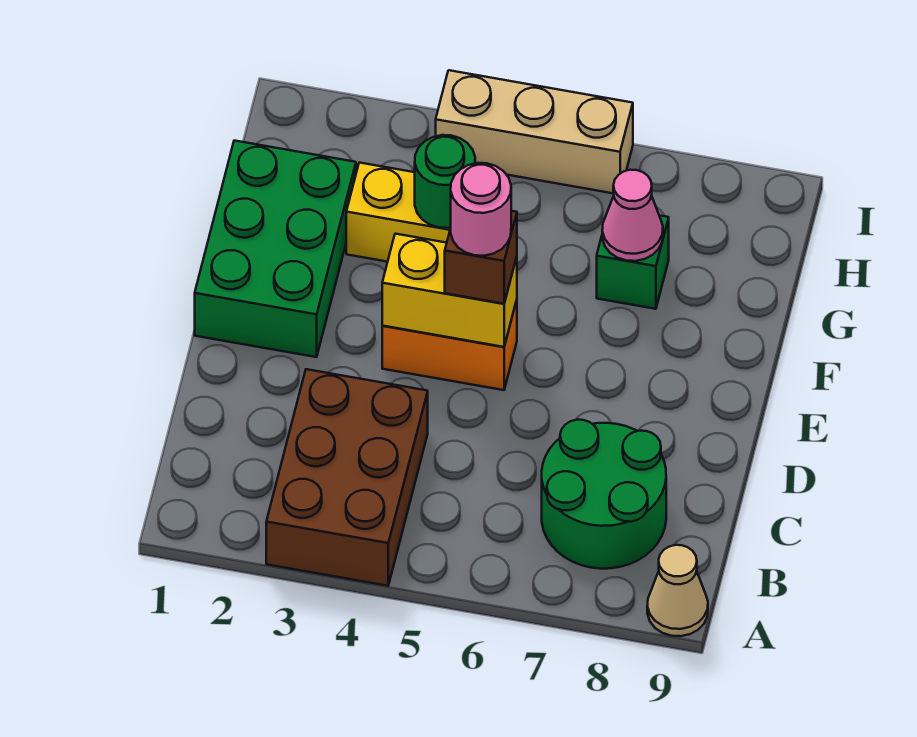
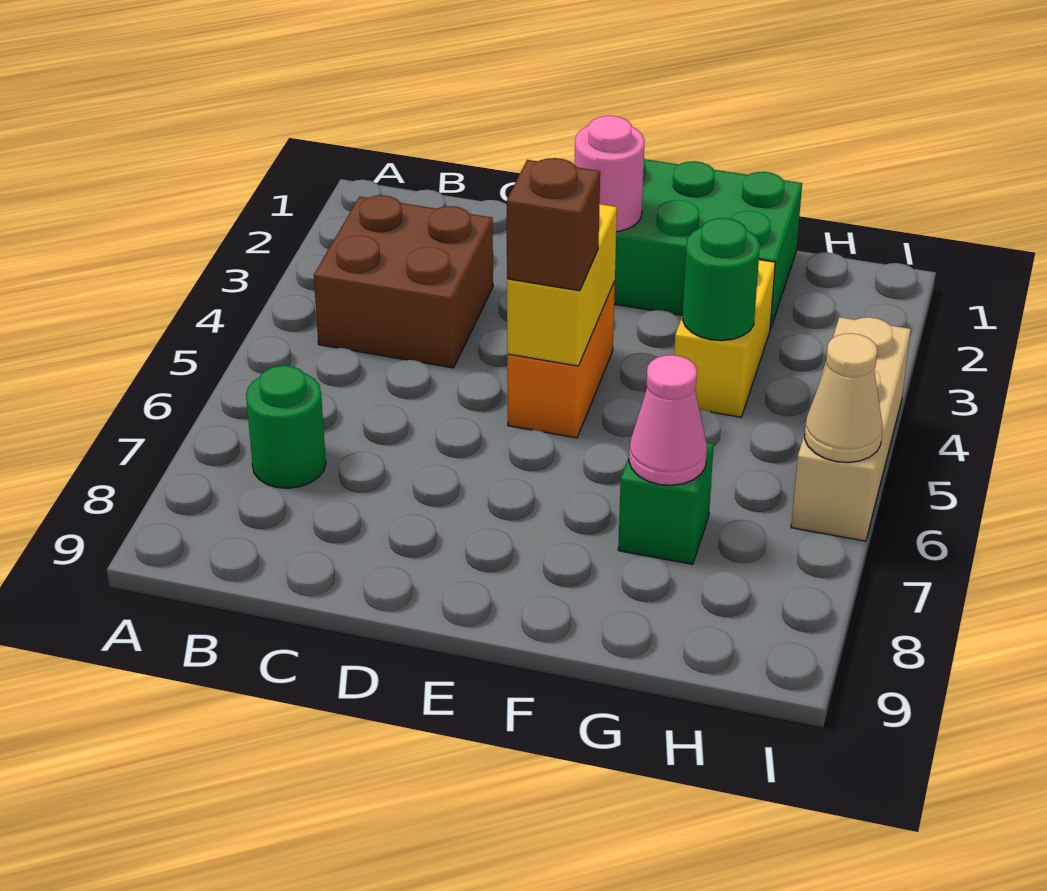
brown 2x3 brick [266,369,428,586] -> brown 2x2 brick [314,195,493,368]
tan 1x1 cone [647,545,708,636] -> tan 1x1 cone moved to [805,333,882,463]
green 2x2 round brick [542,420,666,569] -> green 1x1 round brick [246,366,326,488]
pink 1x1 round brick [451,163,511,256] -> pink 1x1 round brick moved to [575,116,645,232]

